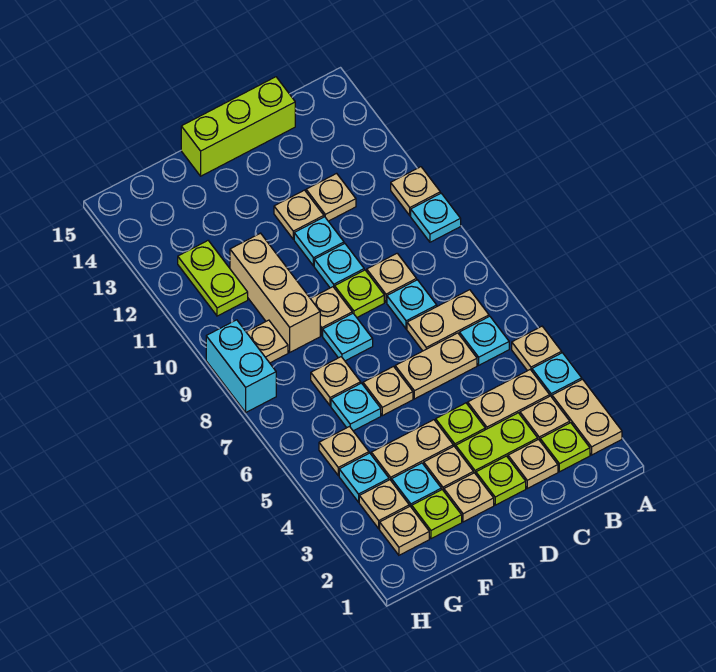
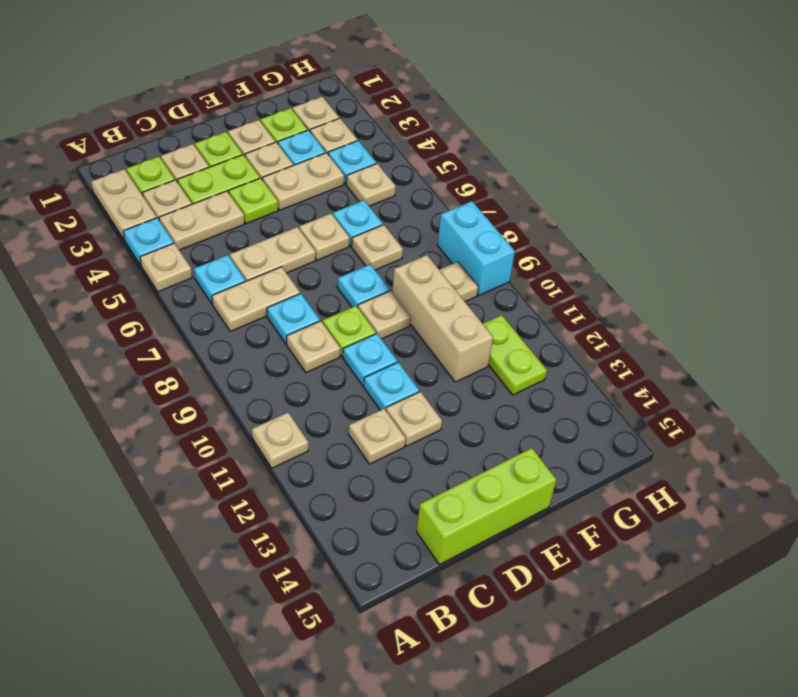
cyan 1x1 plate [411,193,461,242] -> none

